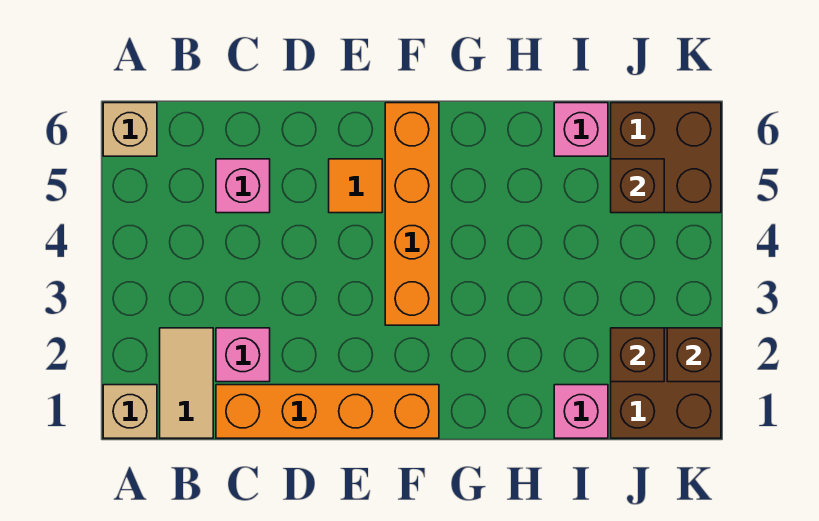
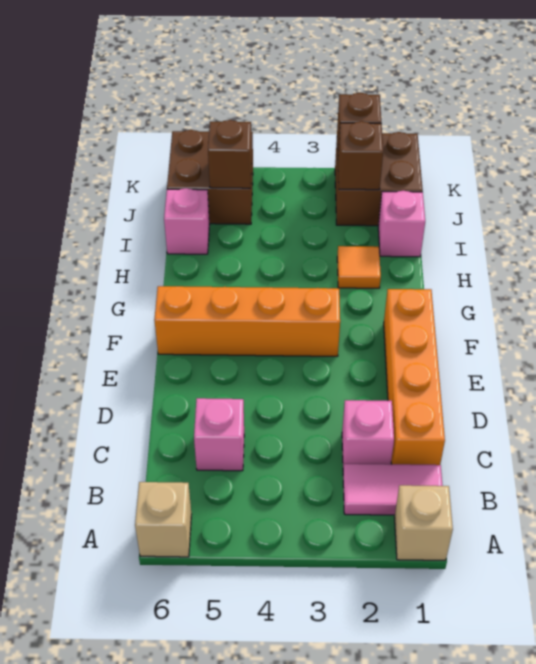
tan 1x2 tile [160,328,213,438] -> pink 1x2 tile [343,464,443,515]
orange 1x1 tile [329,159,382,213] -> orange 1x1 tile moved to [337,246,381,288]

